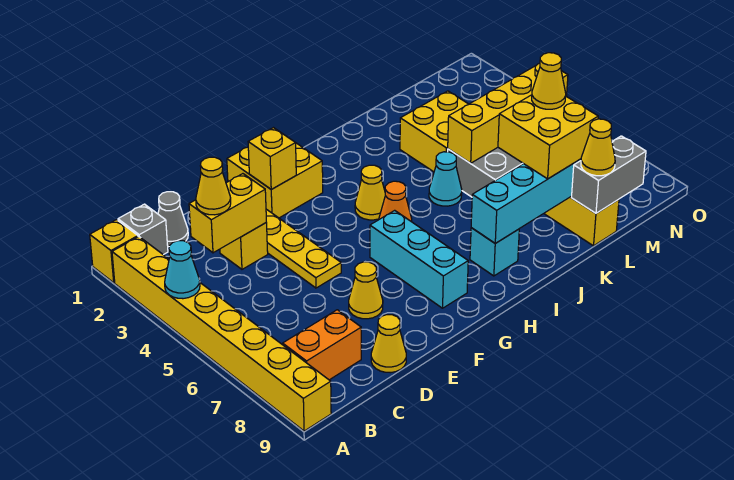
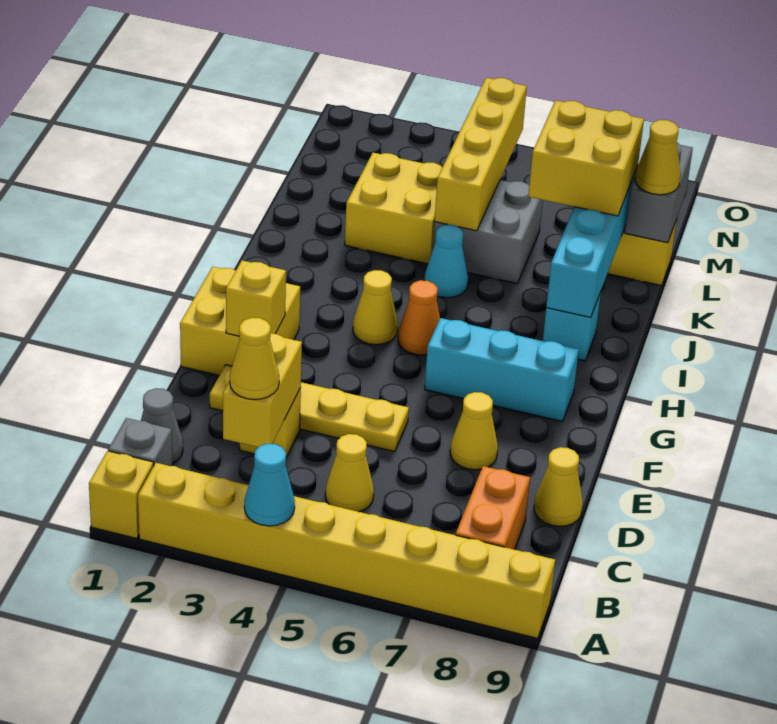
yellow 1x1 cone [532,53,566,109] -> yellow 1x1 cone moved to [325,434,374,512]

